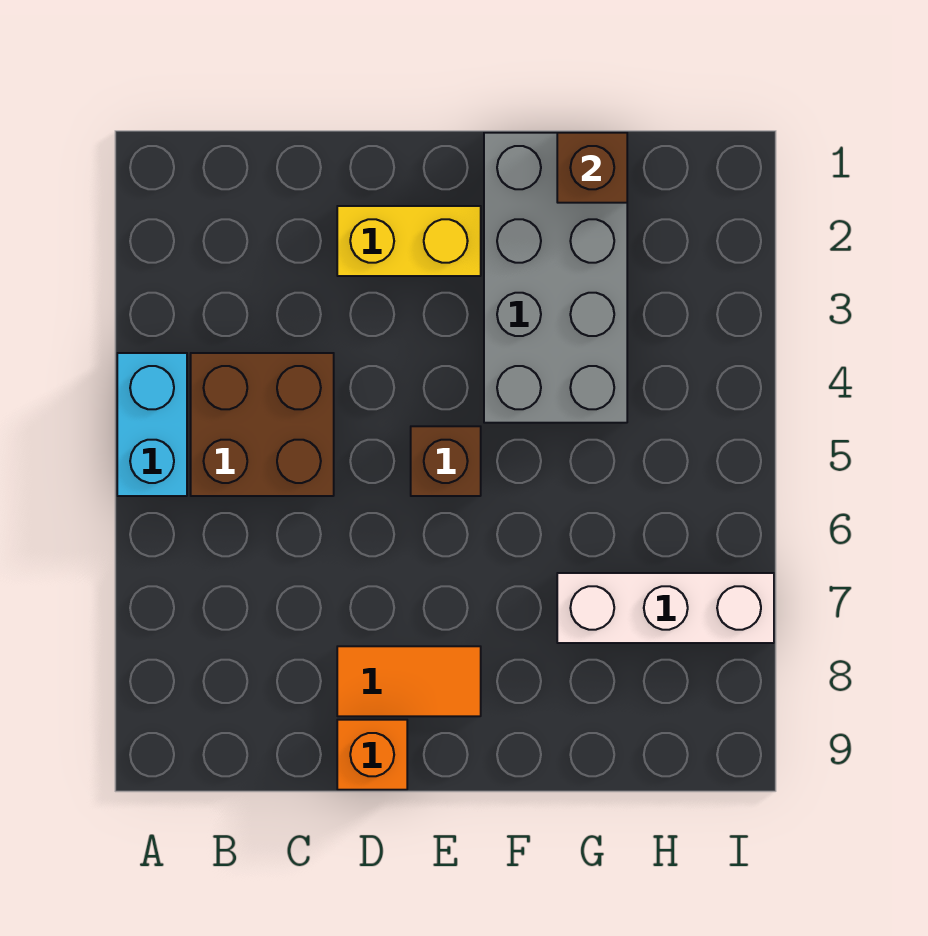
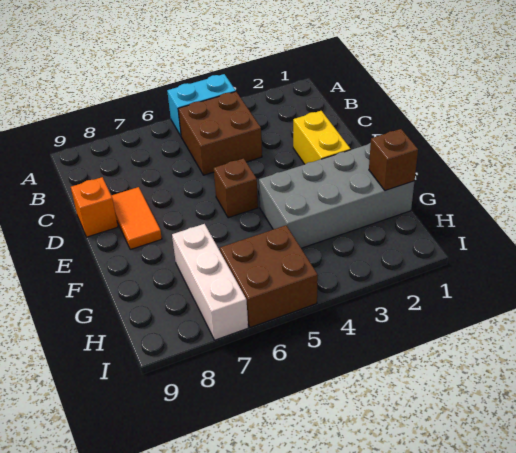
none -> brown 2x2 brick [220,225,318,327]

